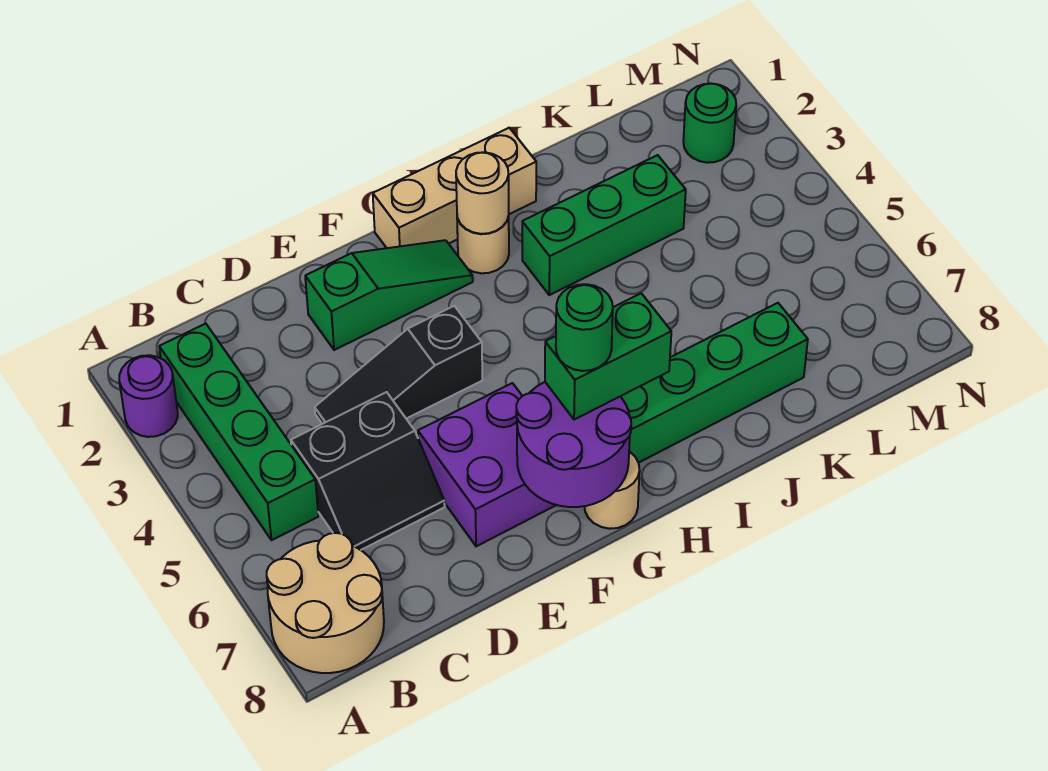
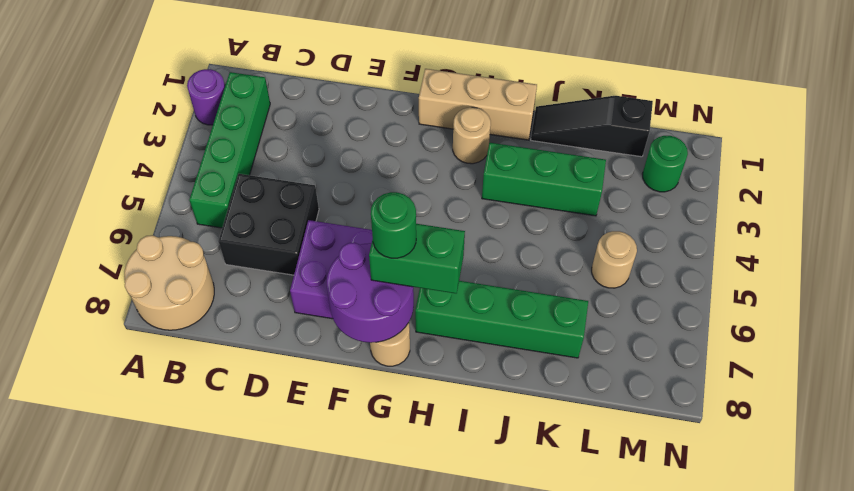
black 2x2 slope [291,392,445,550] -> black 2x2 brick [219,174,319,275]
black 1x3 slope [315,306,482,424] -> black 1x3 slope moved to [531,96,653,157]
green 1x3 slope [305,240,473,350] -> none
tan 1x1 round brick [456,152,509,234] -> tan 1x1 round brick moved to [592,231,637,288]

